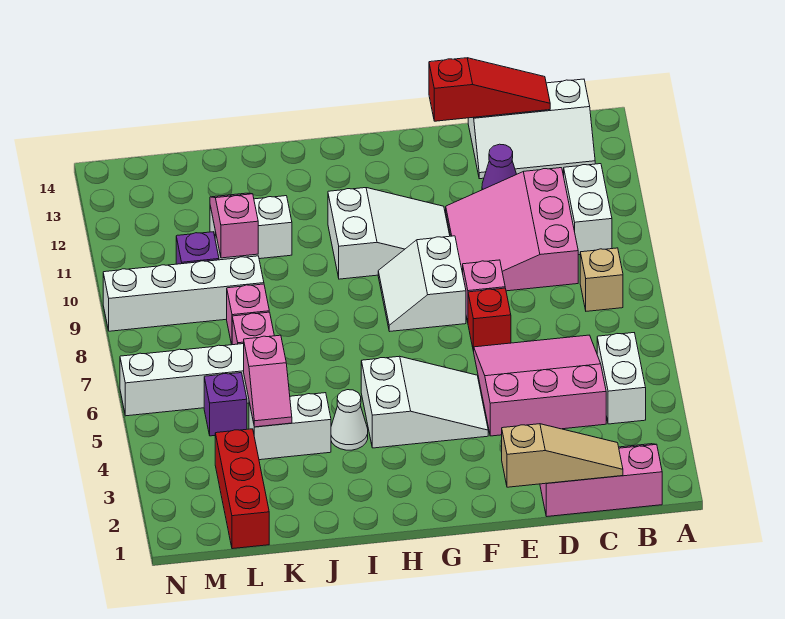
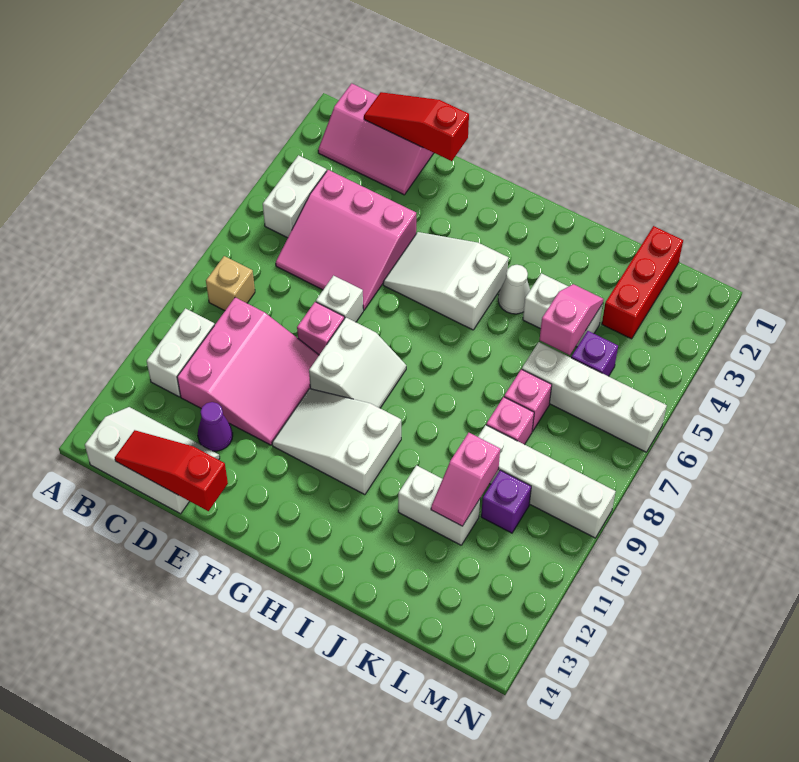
tan 1x3 slope [502,424,623,487] -> red 1x3 slope [364,92,469,161]
red 1x1 brick [468,288,511,351] -> white 1x1 brick [316,276,363,322]

